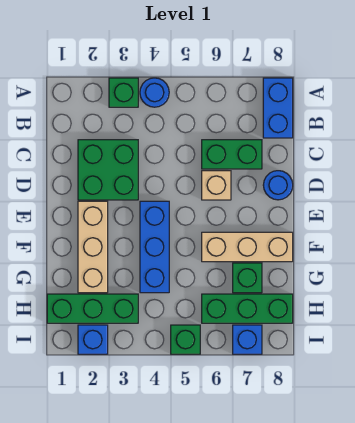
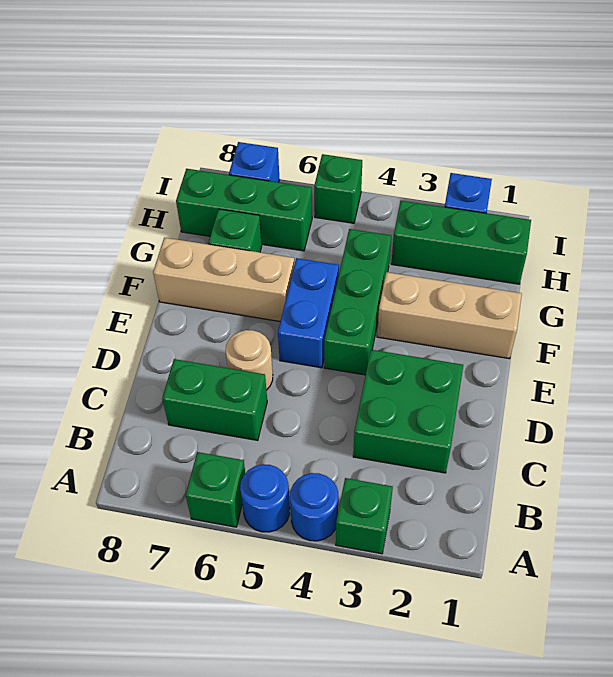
none -> green 1x1 brick [186,452,245,527]
blue 1x2 brick [263,78,293,138] -> blue 1x2 brick moved to [278,258,339,368]
tan 1x1 brick [202,171,231,200] -> tan 1x1 round brick [226,330,273,390]
blue 1x1 round brick [263,171,293,200] -> blue 1x1 round brick moved to [240,464,290,532]
tan 1x3 brick [78,201,108,293] -> tan 1x3 brick turned to [377,272,522,359]
blue 1x3 brick [140,201,169,293] -> green 1x3 brick [324,229,391,375]

